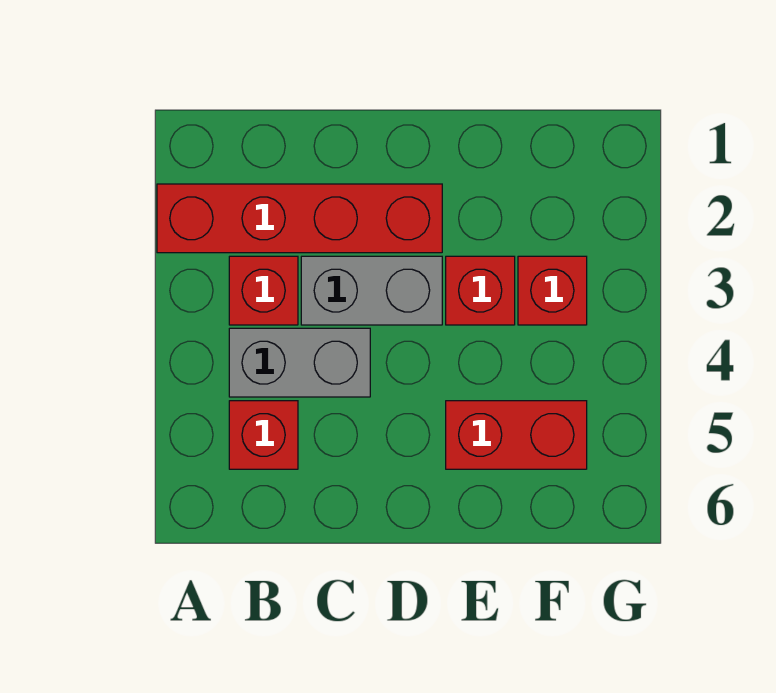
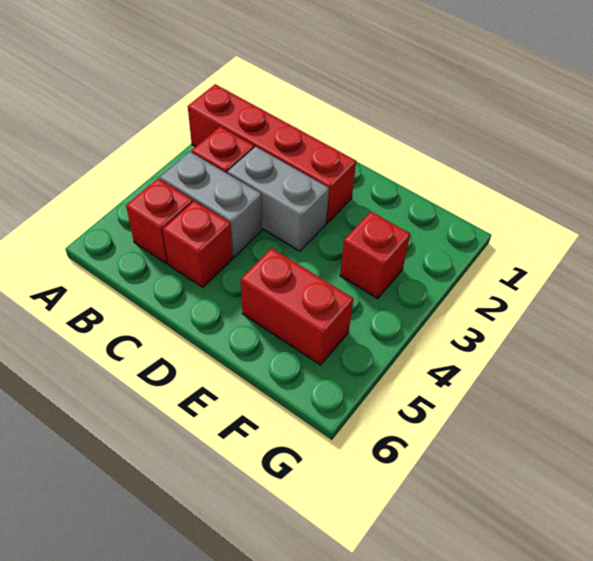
red 1x1 brick [446,256,515,325] -> red 1x1 brick moved to [163,201,233,287]

